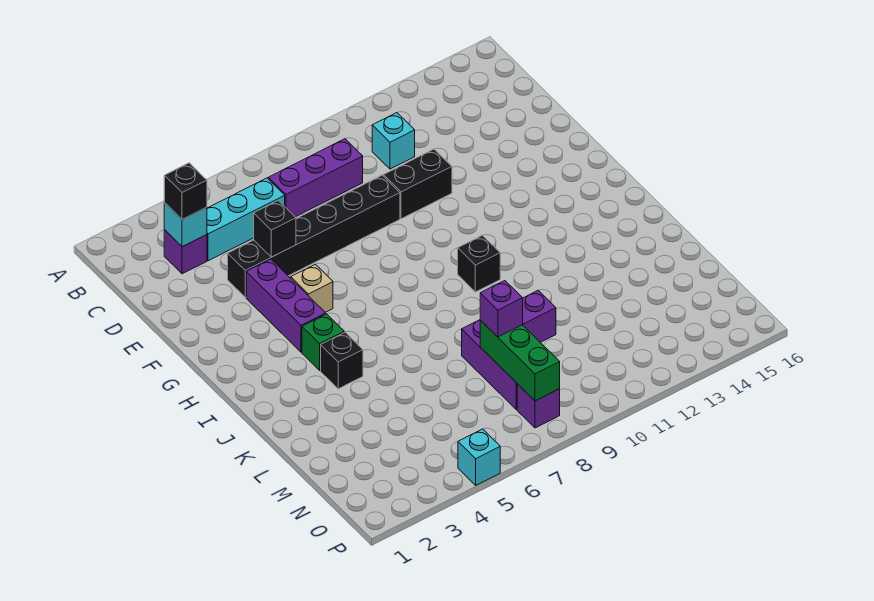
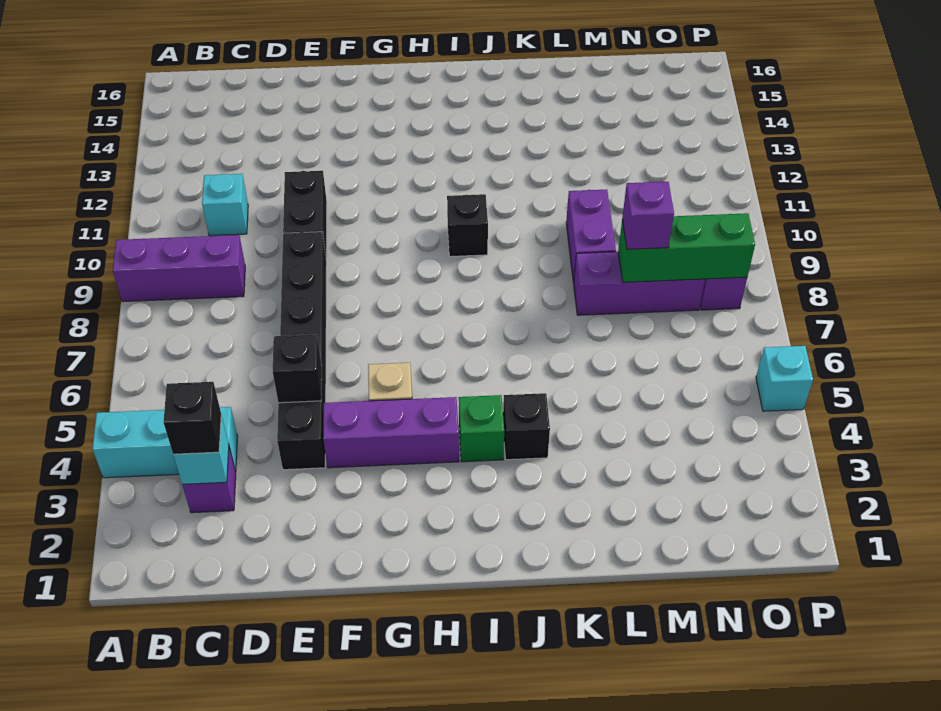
cyan 1x3 brick [207,178,285,261] -> cyan 1x3 brick turned to [92,407,238,478]
purple 1x3 brick [268,139,363,217] -> purple 1x3 brick turned to [113,235,245,302]

